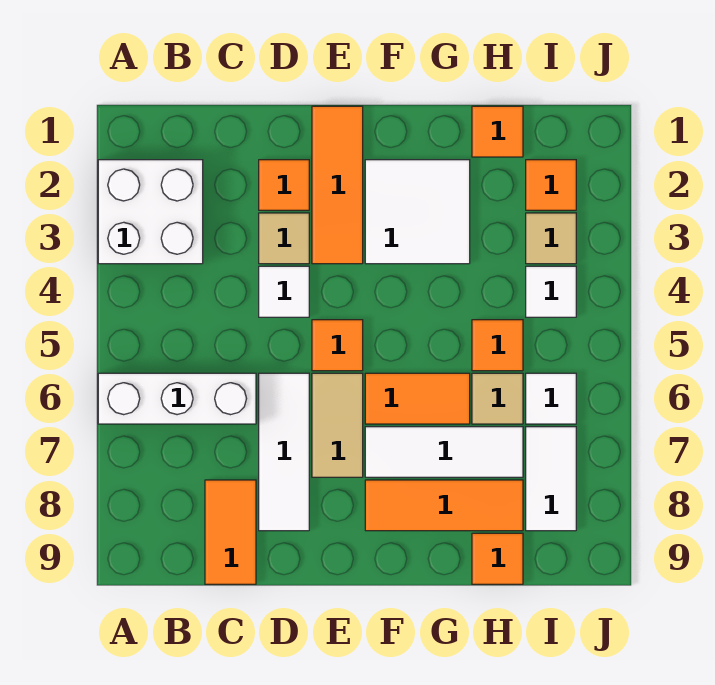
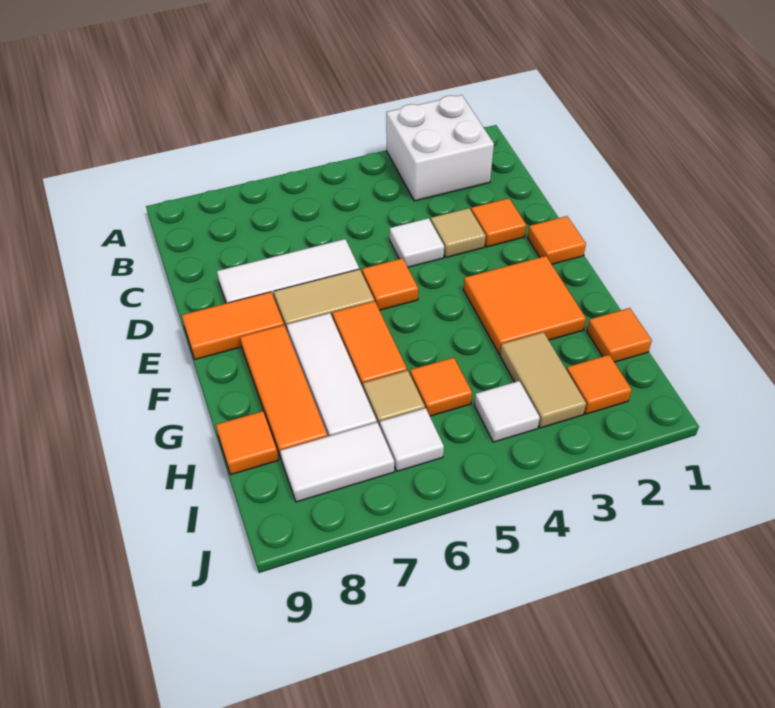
white 1x3 brick [98,373,256,424] -> none
orange 1x2 tile [205,480,256,584] -> orange 1x2 tile moved to [182,292,284,359]
orange 1x3 tile [312,106,363,264] -> orange 1x1 tile [528,216,586,264]
white 2x2 tile [365,160,470,264] -> orange 2x2 tile [463,256,586,354]
tan 1x1 tile [526,213,576,264] -> tan 1x2 tile [500,332,586,428]

